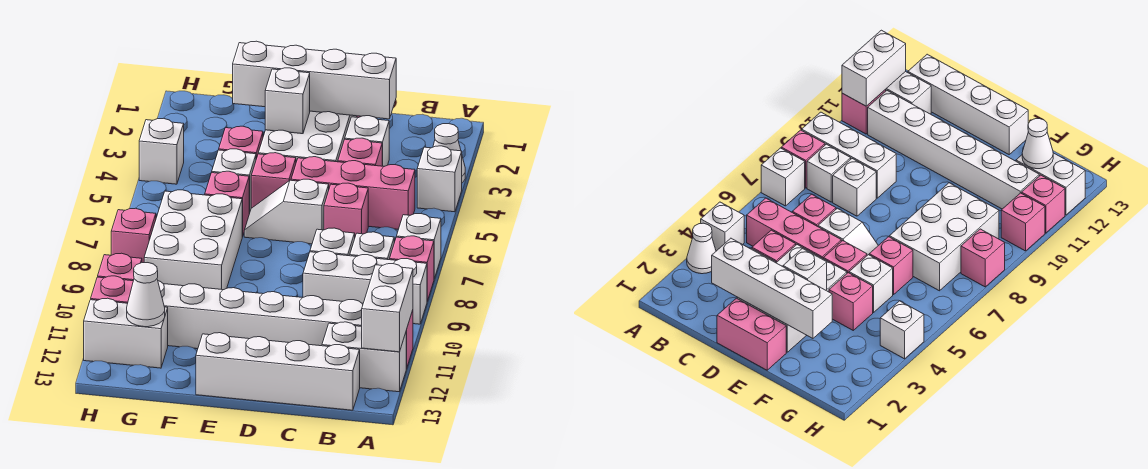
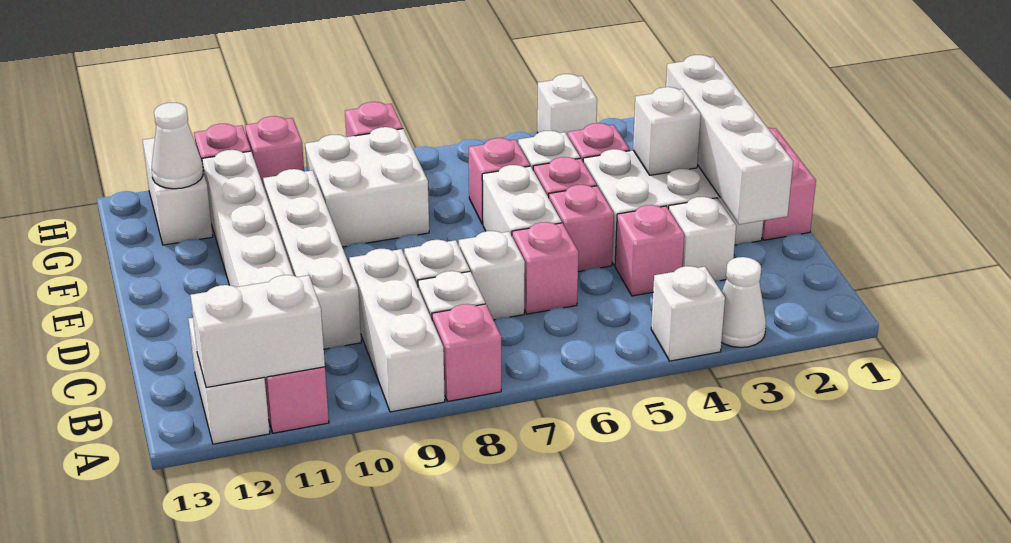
white 1x1 brick [396,214,441,278] -> white 1x1 brick moved to [459,231,525,320]
pink 1x3 brick [291,157,415,229] -> pink 1x1 brick [549,185,614,272]
white 1x4 brick [196,333,360,410] -> white 1x4 brick moved to [263,169,361,349]
white 1x2 slope [244,179,329,244] -> white 1x2 brick [482,165,562,235]
white 2x3 brick [144,190,242,290] -> white 2x2 brick [305,127,429,247]

